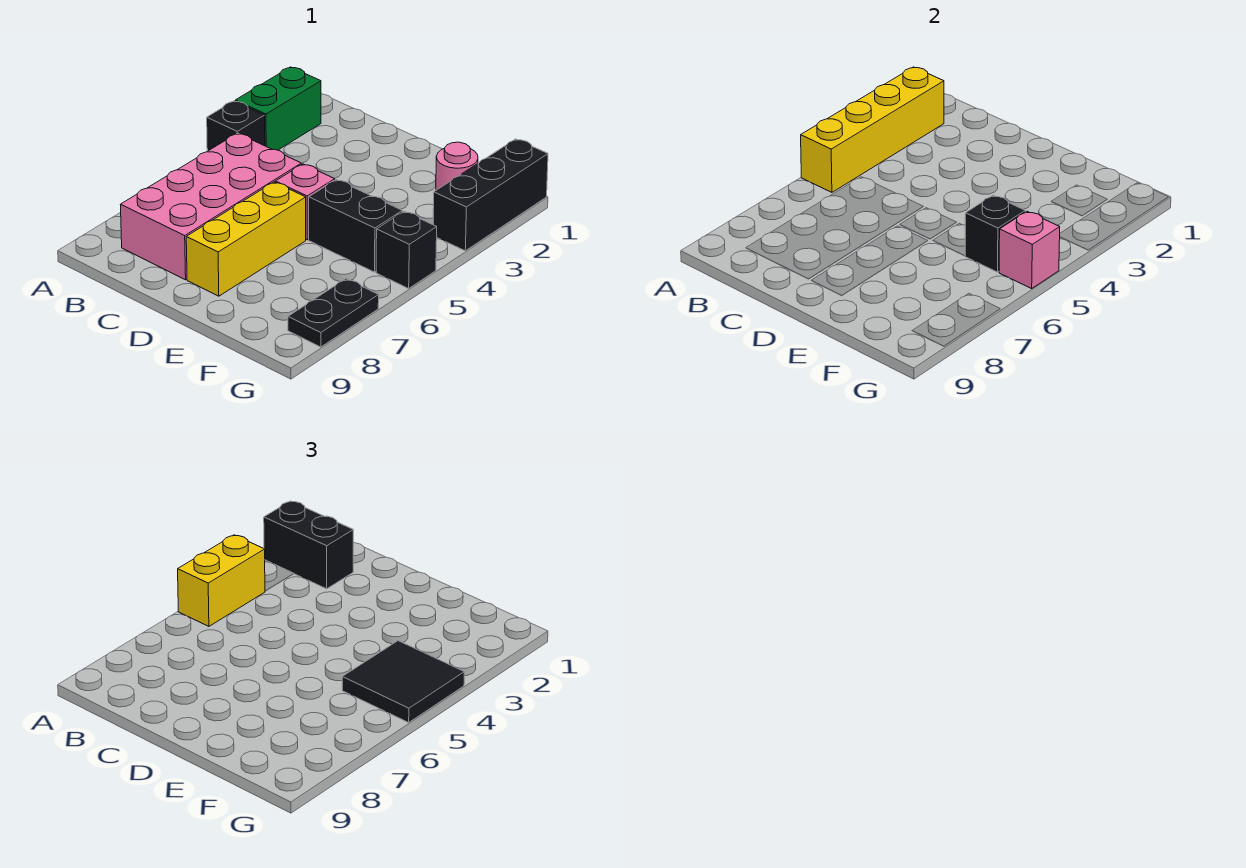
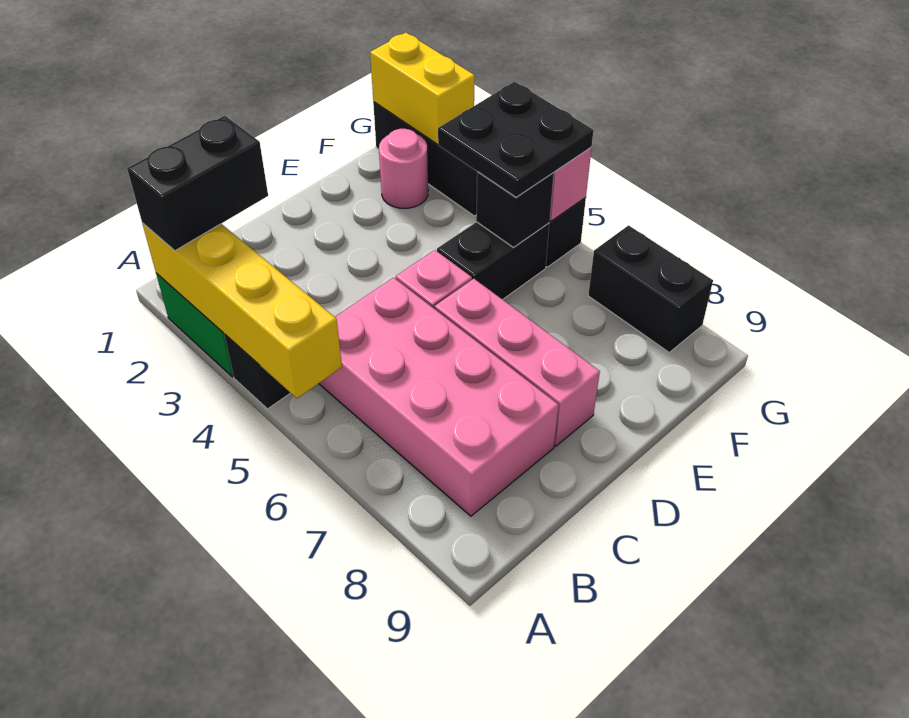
yellow 1x2 brick [178,535,265,626] -> yellow 1x2 brick moved to [370,33,475,145]
yellow 1x3 brick [186,182,306,296] -> pink 1x3 brick [435,279,600,446]
black 2x2 tile [342,641,464,722] -> black 2x2 plate [438,82,594,197]
black 1x2 plate [288,279,379,347] -> black 1x2 brick [588,225,713,352]

